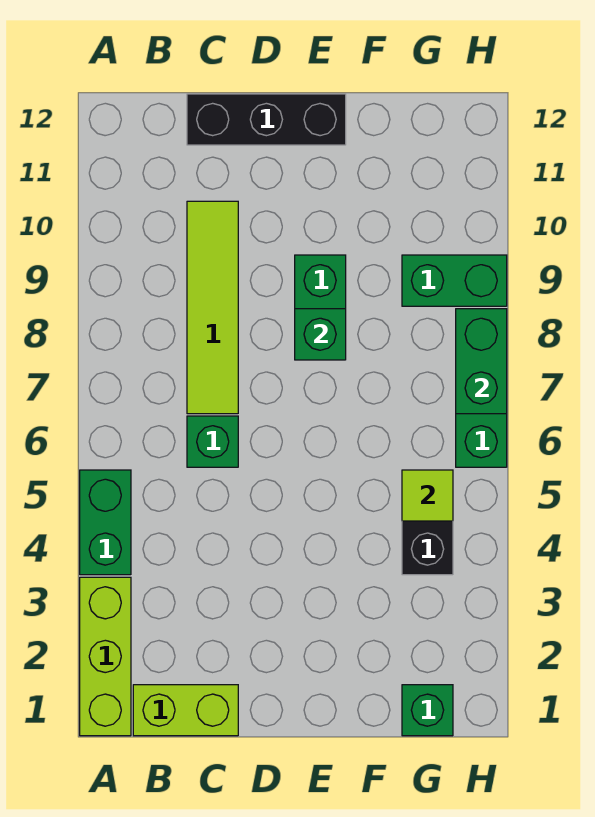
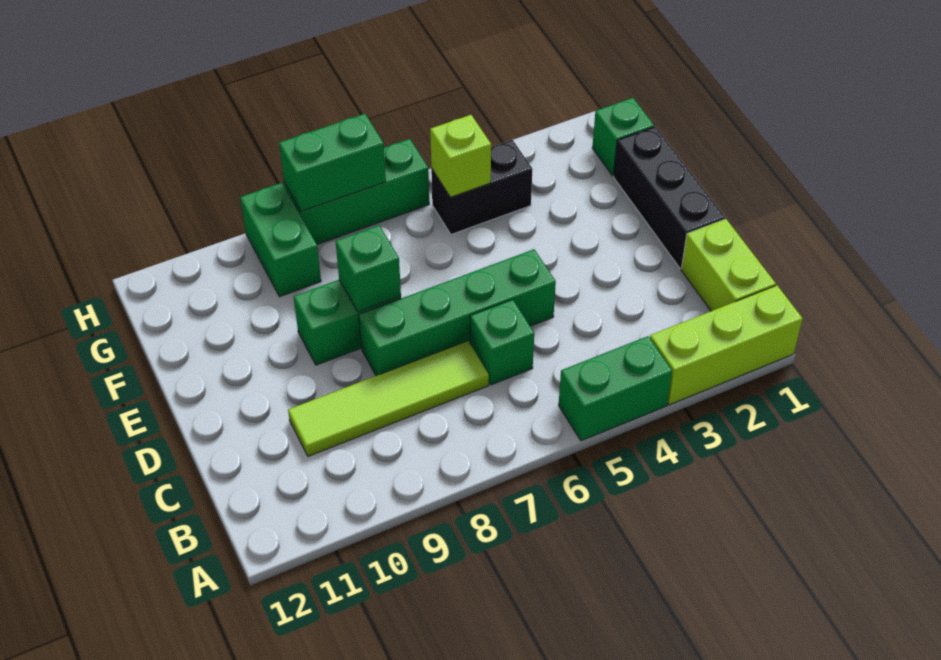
black 1x3 brick [187,94,346,145] -> black 1x3 brick moved to [614,127,725,269]
none -> green 1x4 brick [359,249,556,376]
lime 1x1 tile [402,470,453,521] -> lime 1x1 brick [430,115,491,197]

